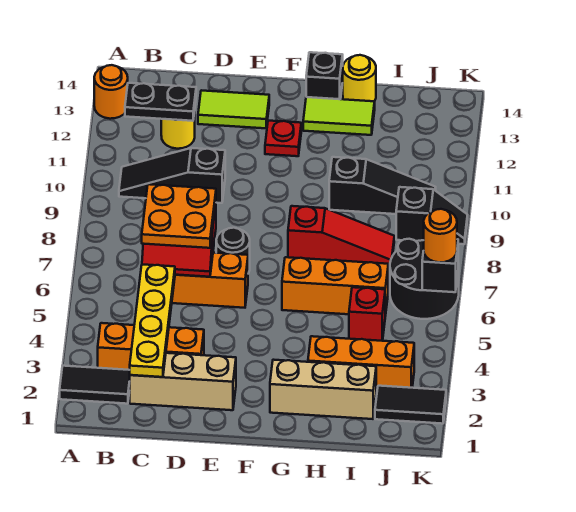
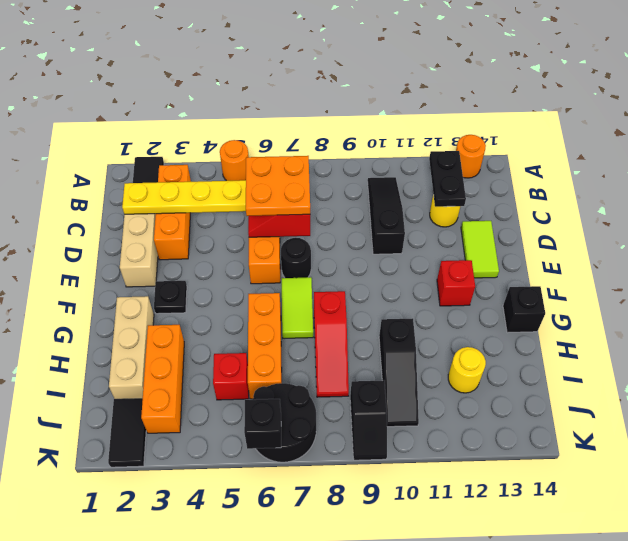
none -> black 1x1 plate [154,281,187,314]
red 1x1 plate [265,121,301,156] -> red 1x1 brick [437,260,475,306]
lime 1x2 tile [303,97,375,135] -> lime 1x2 tile moved to [282,277,313,338]
yellow 1x1 round brick [343,55,376,101] -> yellow 1x1 round brick moved to [448,347,486,393]
orange 1x1 round brick [424,209,457,262] -> orange 1x1 round brick moved to [220,140,249,181]

